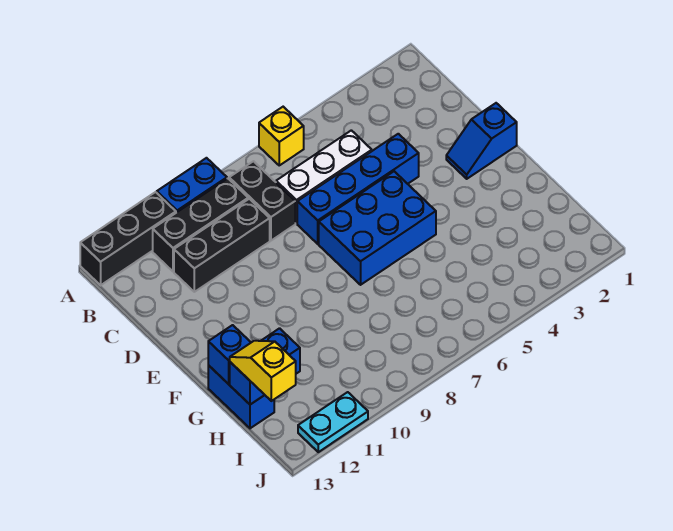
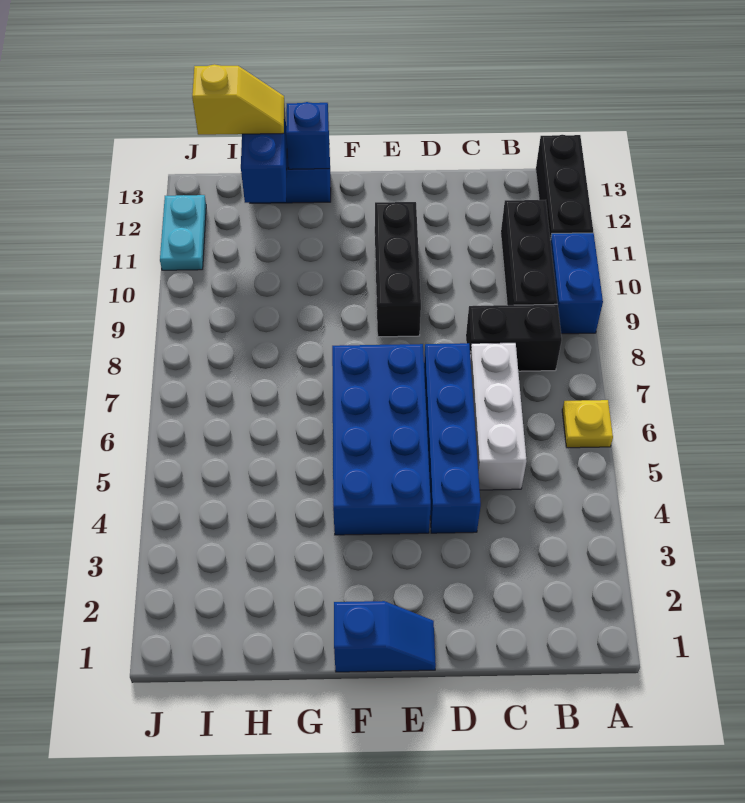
yellow 1x1 brick [259,107,304,165] -> yellow 1x1 plate [562,400,613,448]
black 1x3 brick [174,199,270,292] -> black 1x3 brick moved to [375,202,421,337]
blue 1x2 slope [446,103,517,179] -> blue 1x2 slope turned to [334,601,436,672]
blue 2x3 brick [319,171,436,285] -> blue 2x4 brick [332,344,431,535]

